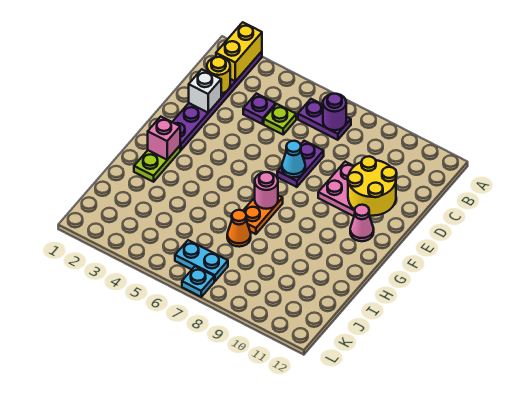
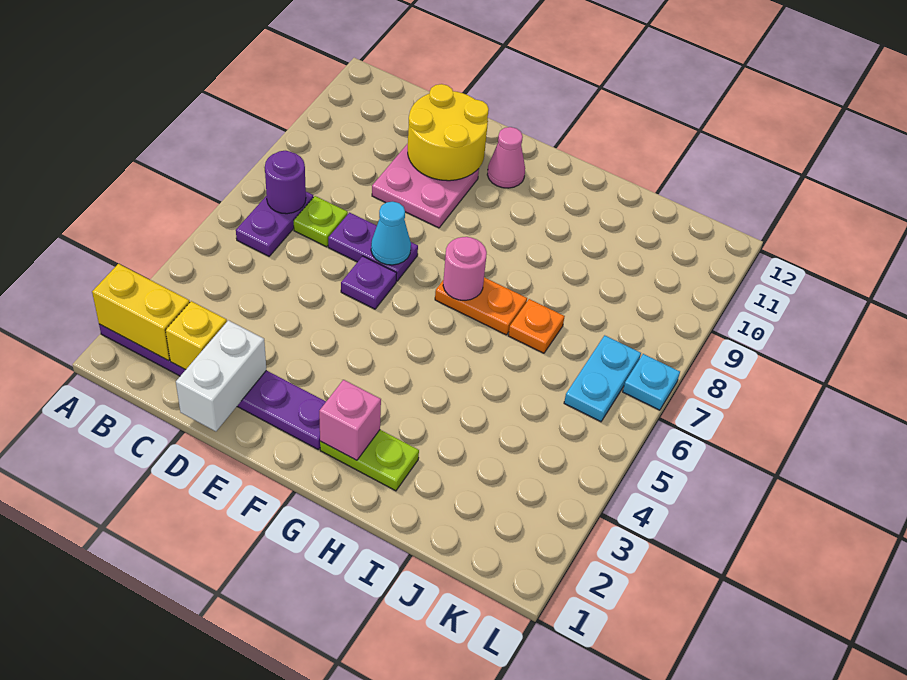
yellow 1x1 round brick [207,57,230,93] -> yellow 1x1 brick [166,301,227,370]
purple 1x1 plate [243,93,276,124] -> purple 1x1 plate moved to [341,256,397,309]
lime 1x1 plate [264,104,296,134] -> lime 1x1 plate moved to [294,196,348,247]
white 1x1 brick [189,69,221,113] -> white 1x2 brick [176,320,266,431]
orange 1x1 cone [227,210,251,247] -> orange 1x1 plate [508,299,565,353]

